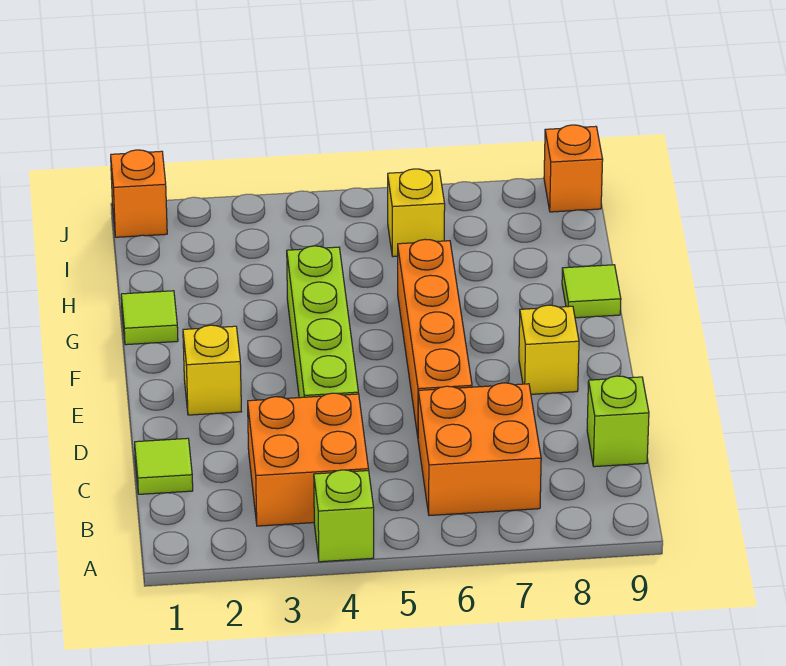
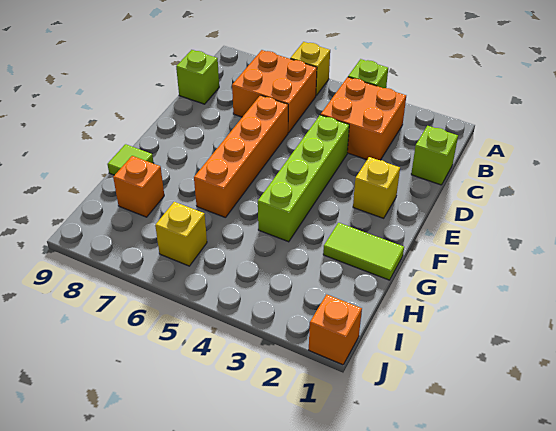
lime 1x1 tile [135,438,193,494] -> lime 1x1 brick [411,126,458,185]
yellow 1x1 brick [519,305,579,394] -> yellow 1x1 brick moved to [290,42,330,95]
lime 1x1 tile [121,291,178,345] -> lime 1x2 tile [323,223,404,280]
orange 1x1 brick [544,125,603,212] -> orange 1x1 brick moved to [113,156,164,217]

